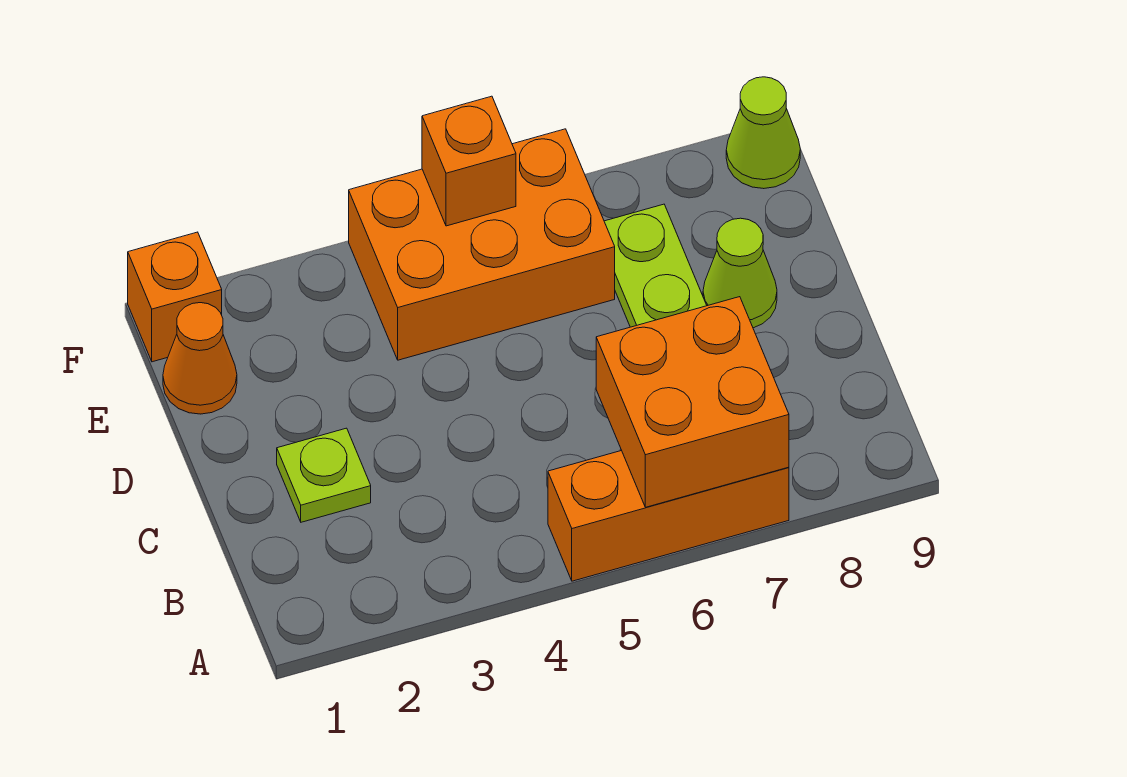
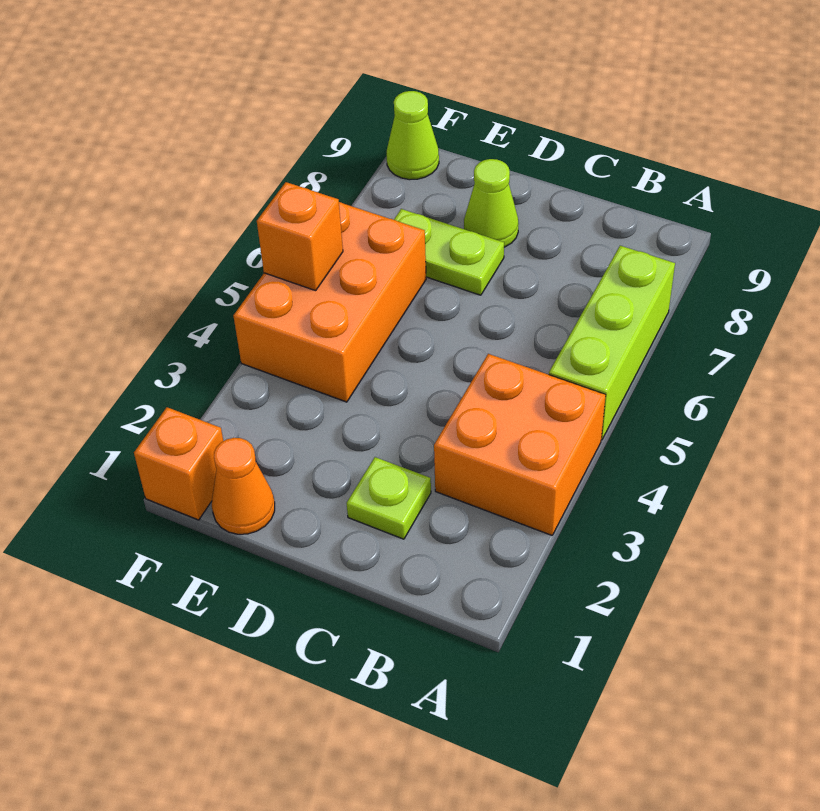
orange 1x3 brick [548,451,789,581] -> lime 1x3 brick [549,246,675,440]
orange 2x2 brick [596,297,789,507] -> orange 2x2 brick moved to [434,354,606,535]

